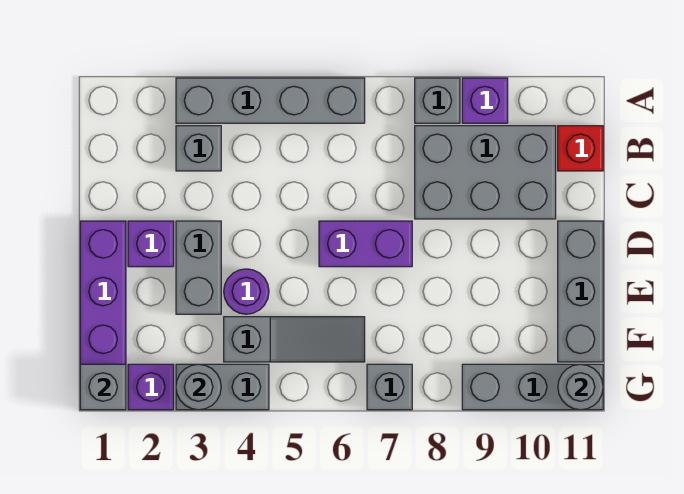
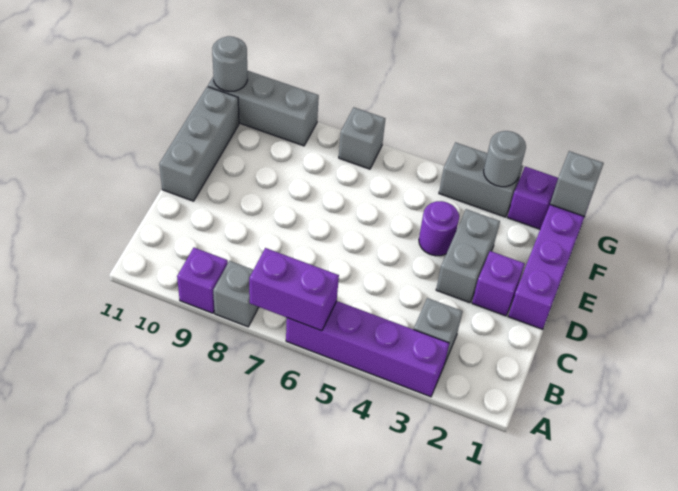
grey 1x4 brick [176,78,365,123] -> purple 1x4 brick [286,301,449,397]
grey 2x3 brick [415,126,556,219] -> none
red 1x1 brick [558,126,603,171] -> none
purple 1x2 brick [319,221,412,267] -> purple 1x2 brick moved to [249,248,339,331]
grey 1x3 slope [224,317,365,362] -> none

